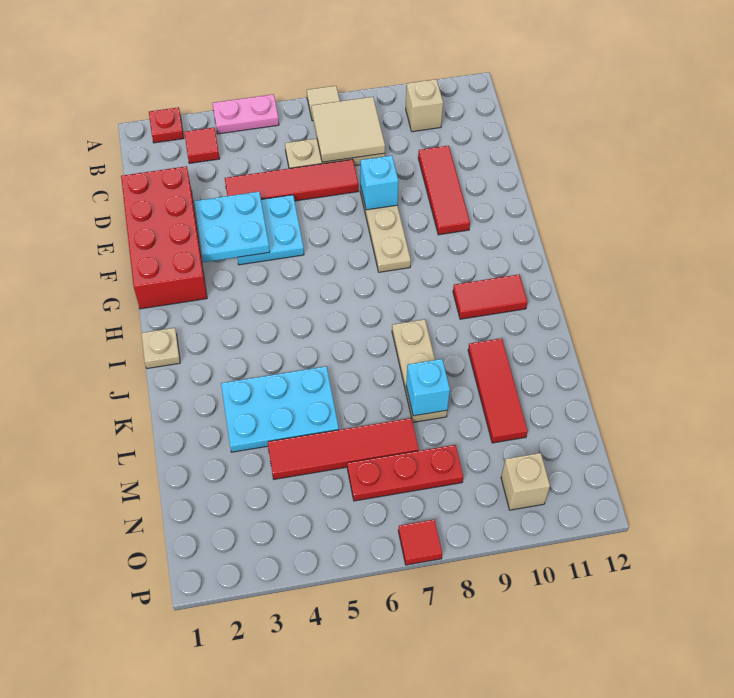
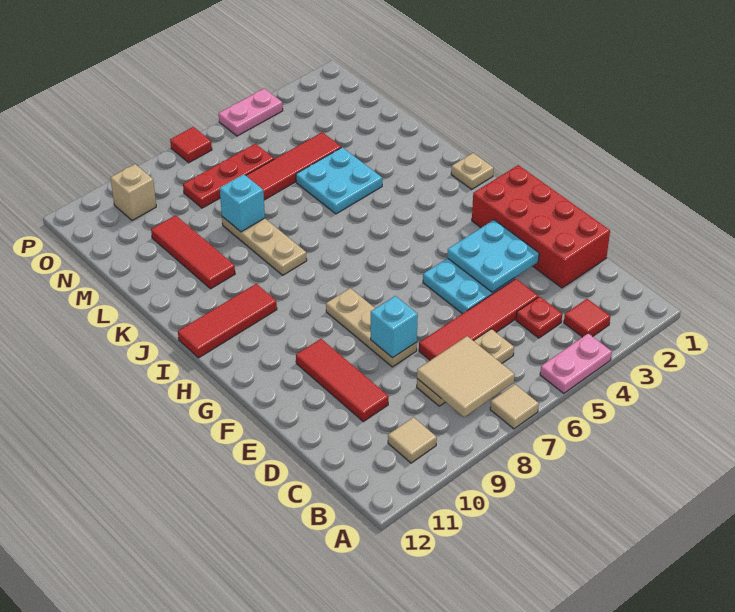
red 1x1 plate [149,107,184,143] -> red 1x1 plate moved to [516,297,562,338]
tan 1x1 brick [406,79,443,132] -> tan 1x1 tile [388,417,437,463]
red 1x2 tile [453,275,528,319] -> red 1x3 tile [178,284,277,358]
cyan 2x3 plate [221,366,339,452] -> cyan 2x2 plate [296,147,382,214]
none -> pink 1x2 plate [219,88,283,136]

